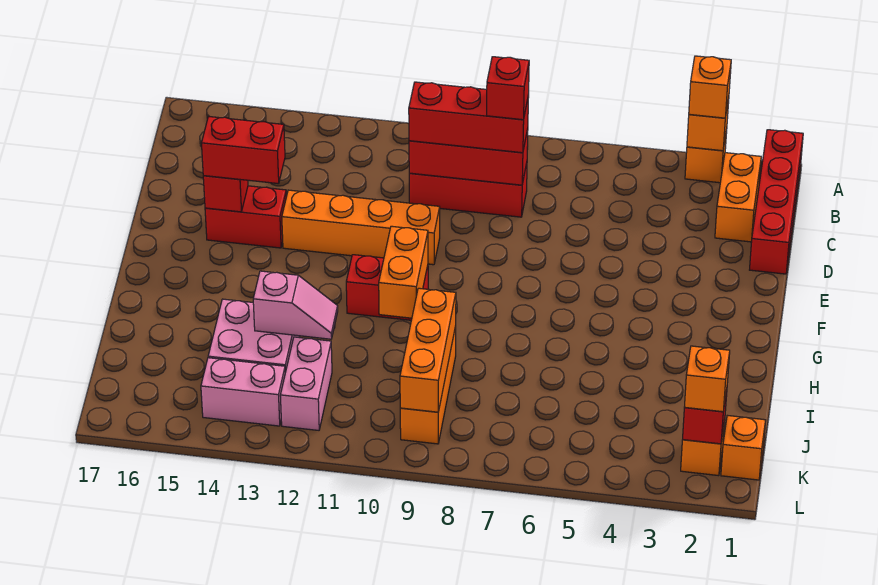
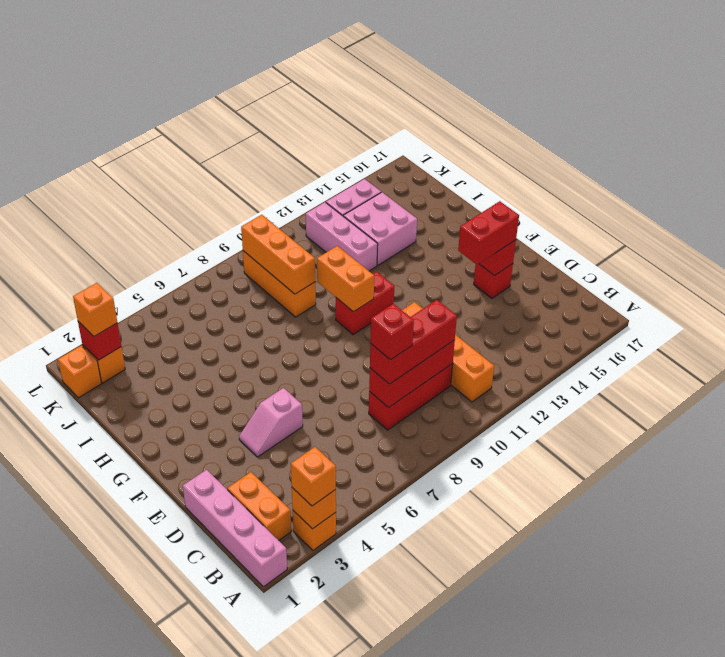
red 1x4 brick [750,130,803,274] -> pink 1x4 brick [183,470,287,587]
orange 1x4 brick [282,190,440,265] -> orange 1x4 brick turned to [402,302,494,402]
red 1x2 brick [205,186,287,248] -> red 1x1 brick [474,264,513,298]
pink 1x2 slope [253,271,338,339] -> pink 1x2 slope moved to [239,388,303,457]
pink 1x2 brick [280,337,332,430] -> pink 1x3 brick [306,202,378,271]

